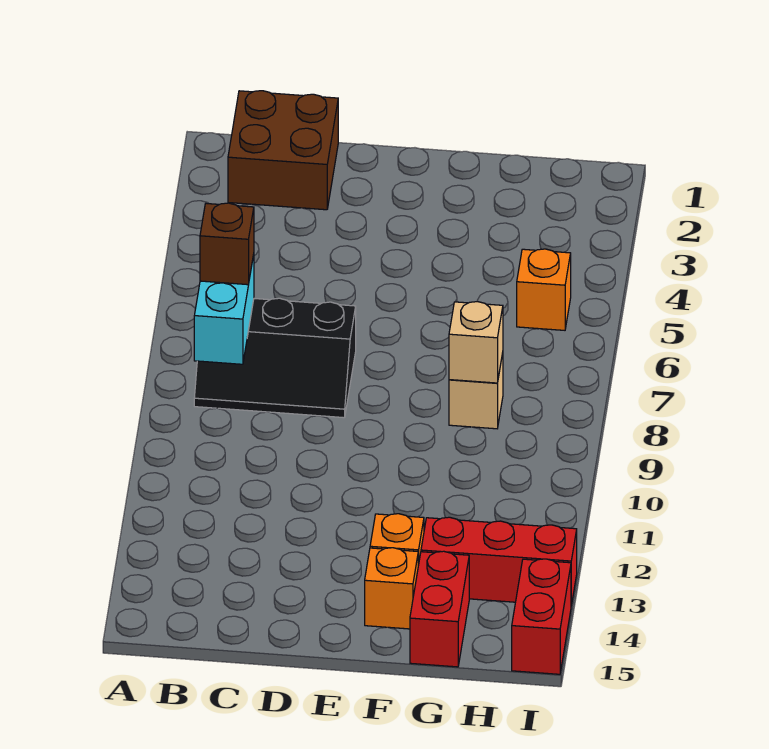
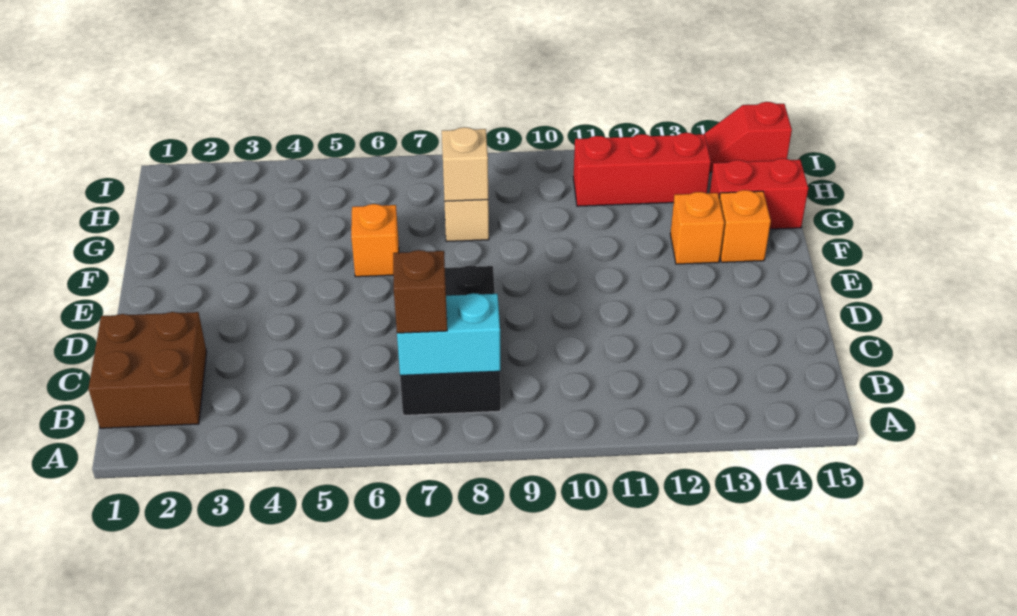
black 2x3 slope [194,298,356,418] -> black 2x3 brick [400,265,501,415]
red 1x3 brick [421,517,577,605] -> red 1x3 brick turned to [573,133,711,206]
orange 1x1 brick [517,249,571,330] -> orange 1x1 brick moved to [351,204,399,277]
red 1x2 brick [512,559,571,674] -> red 1x2 slope [704,102,792,172]

